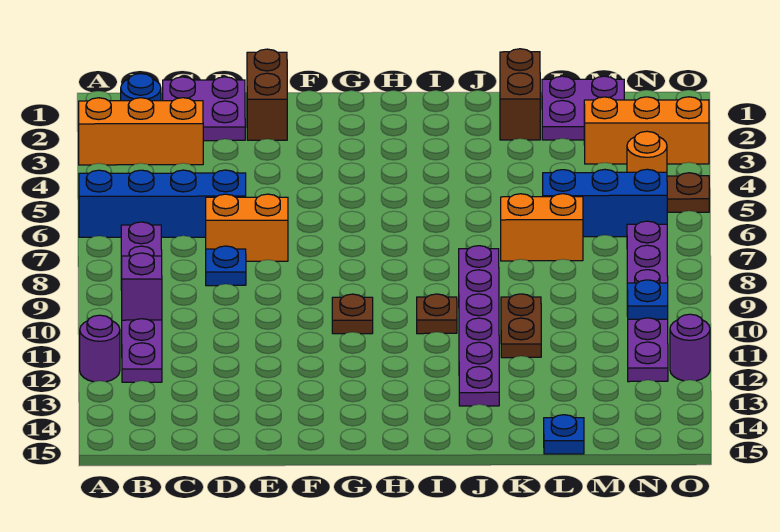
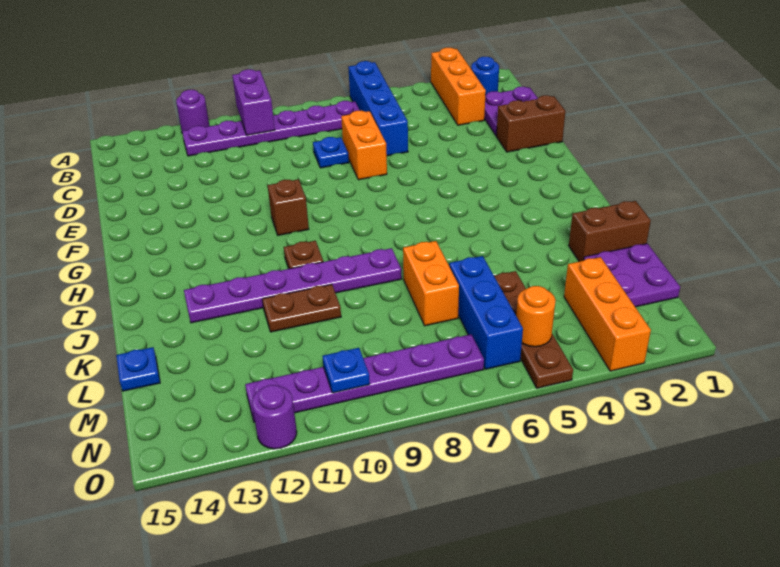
purple 1x1 brick [122,253,162,320] -> purple 1x2 brick [232,69,275,135]
brown 1x1 plate [332,294,373,334] -> brown 1x1 brick [267,179,309,235]

